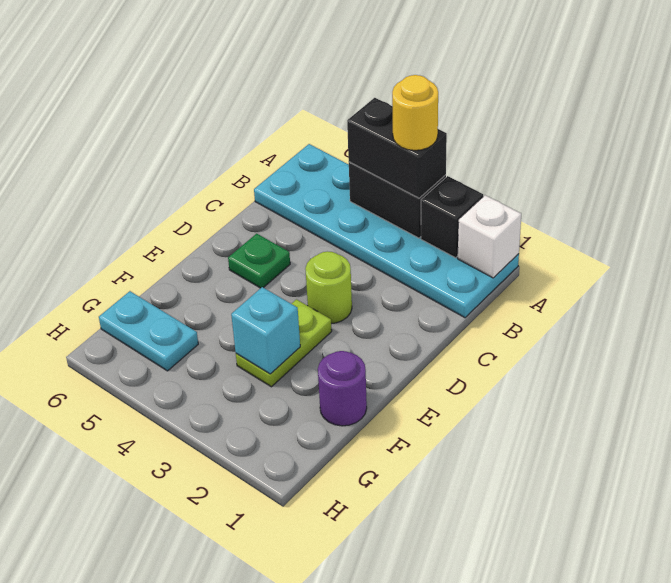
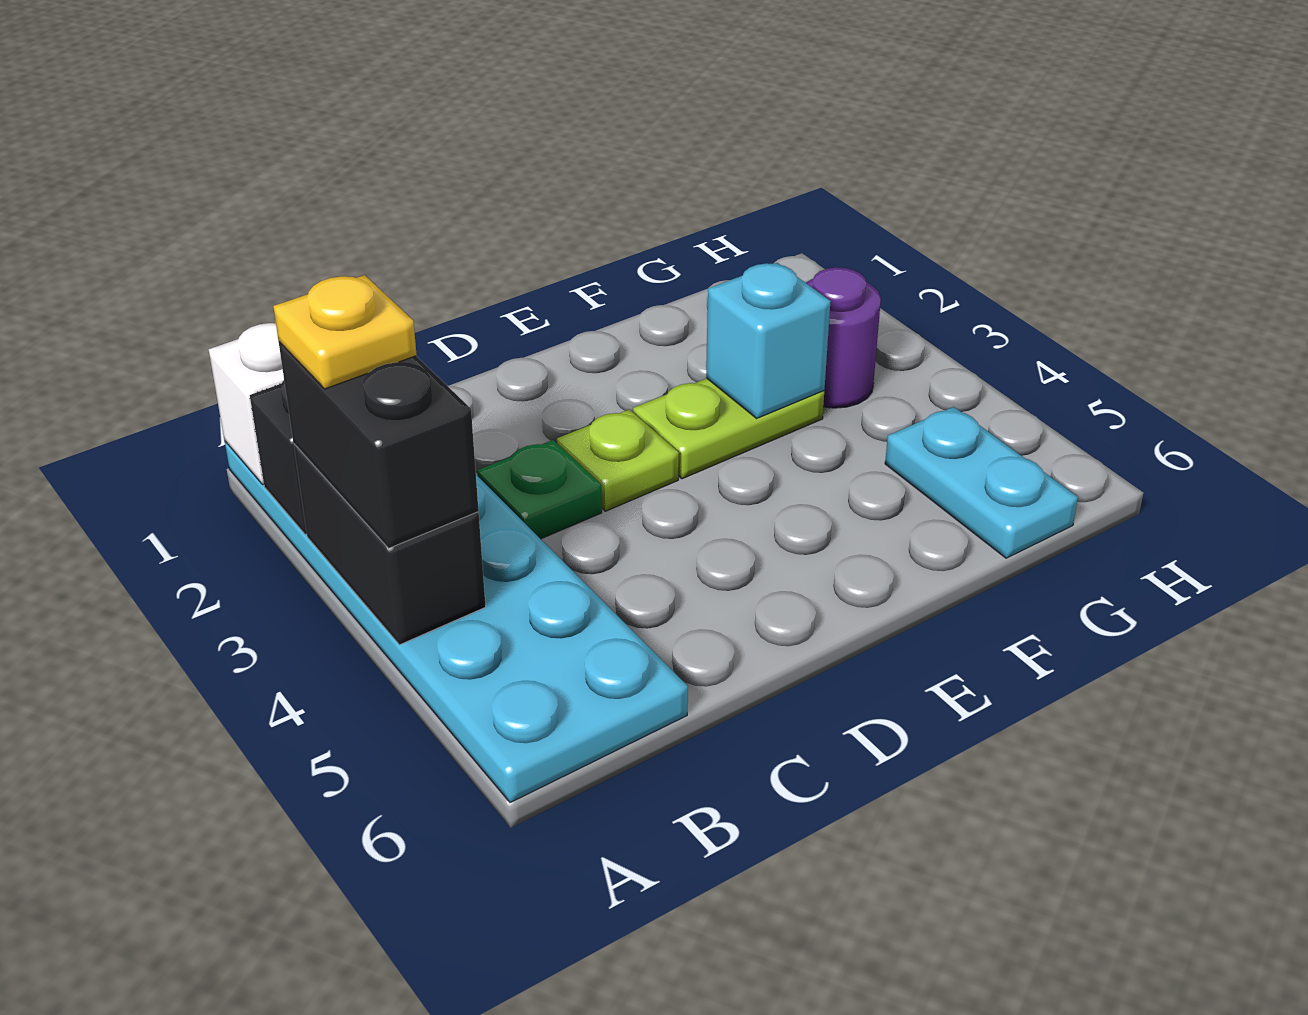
yellow 1x1 round brick [392,75,438,150] -> yellow 1x1 plate [273,275,417,389]
lime 1x1 round brick [305,251,352,324] -> lime 1x1 plate [557,409,679,511]
green 1x1 plate [228,234,290,288] -> green 1x1 plate moved to [477,440,602,539]
purple 1x1 round brick [318,351,367,426] -> purple 1x1 round brick moved to [806,267,881,408]

